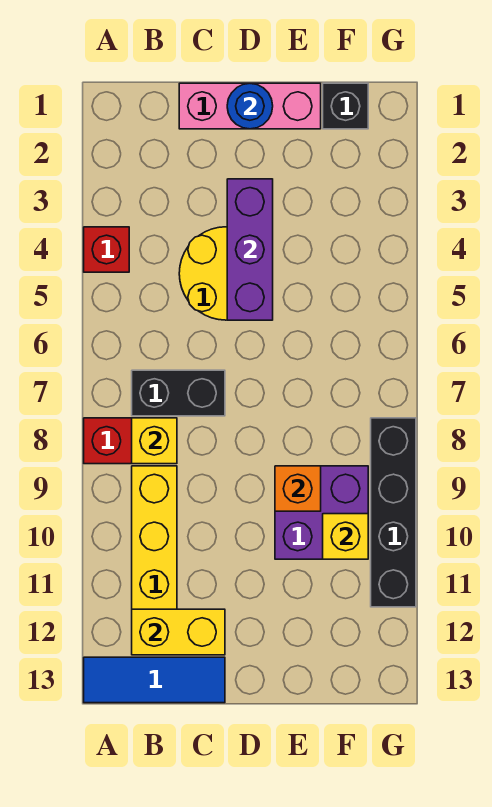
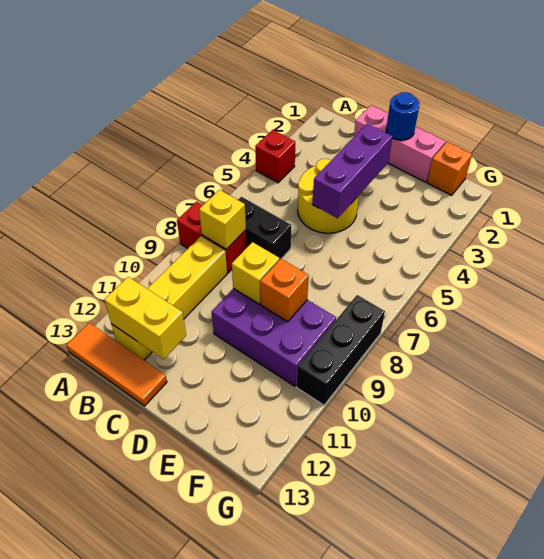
blue 1x3 tile [84,657,225,703] -> orange 1x3 tile [67,323,167,406]
purple 2x2 brick [275,466,368,559] -> purple 2x3 brick [212,288,336,386]
black 1x1 brick [323,83,368,129] -> orange 1x1 brick [427,142,472,195]
yellow 1x1 brick [323,514,368,559] -> yellow 1x1 brick moved to [232,242,279,304]
black 1x4 brick [371,418,416,607] -> black 1x3 brick [296,295,385,405]

